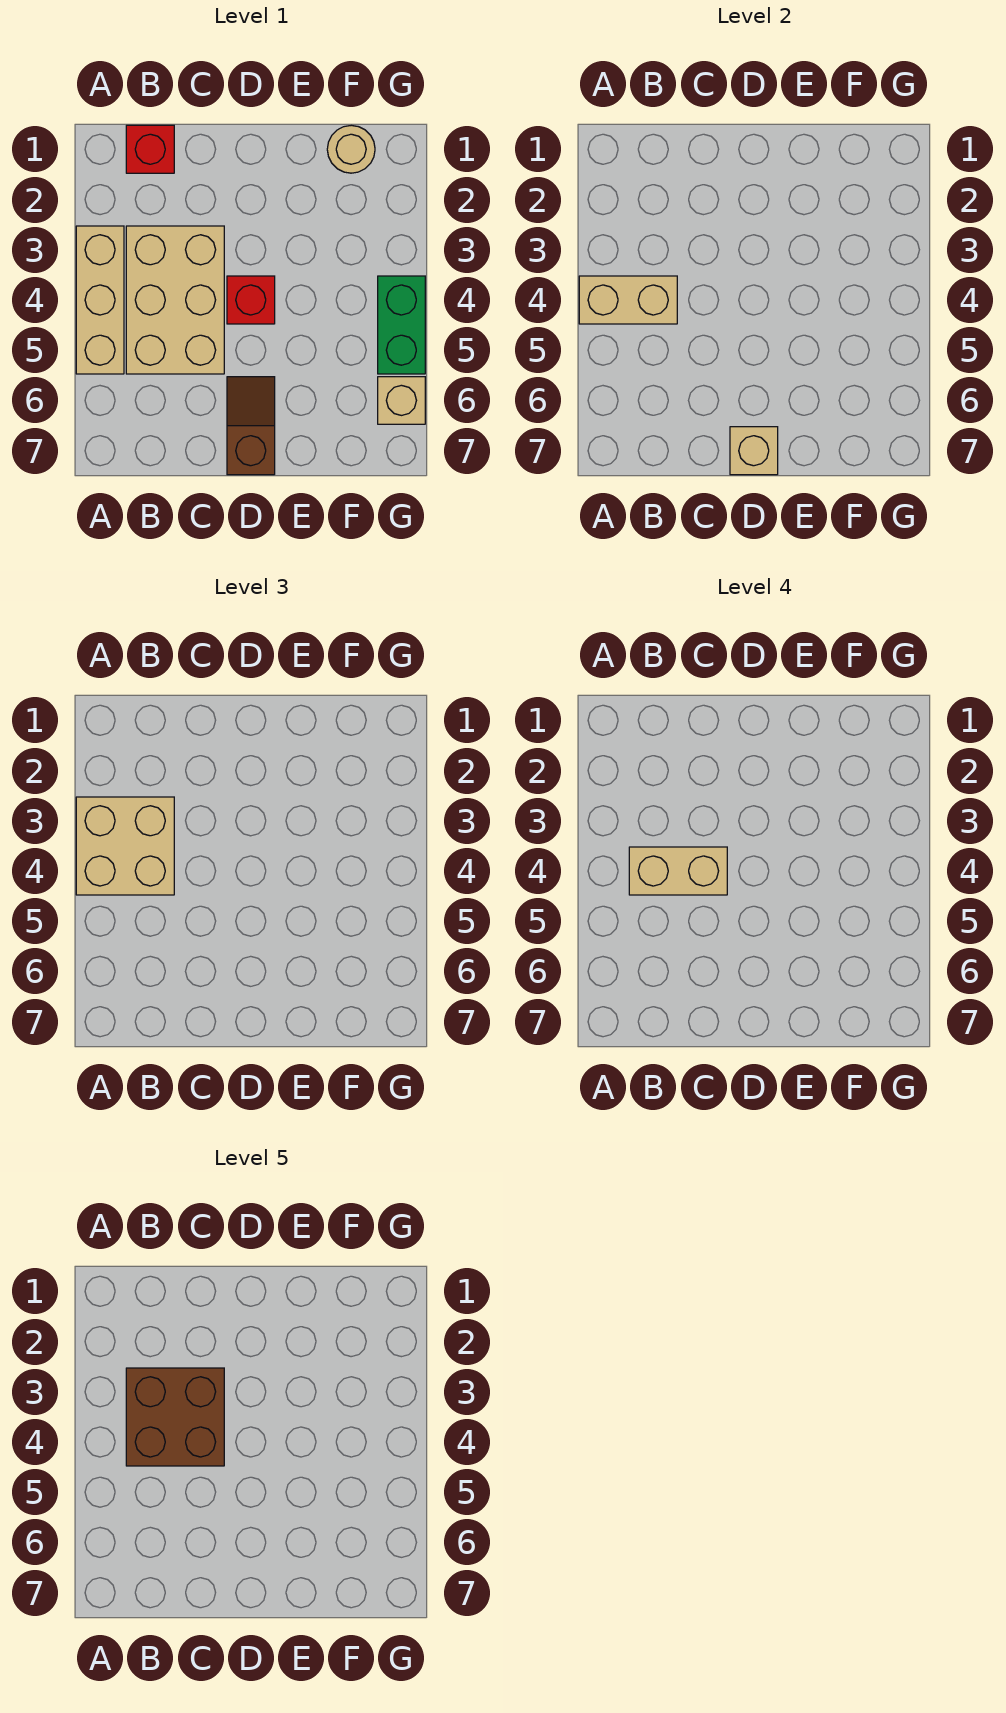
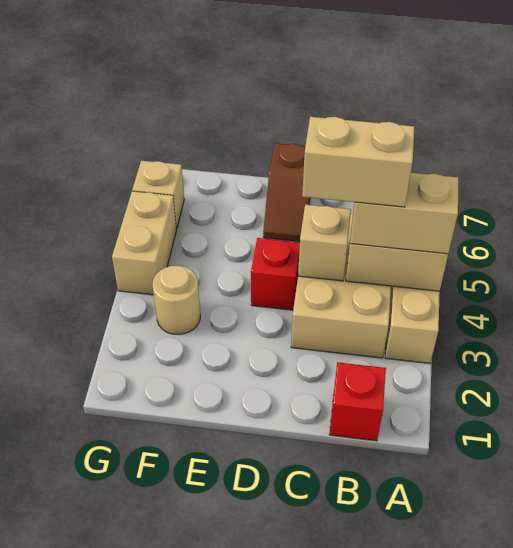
tan 2x2 brick [76,797,174,895] -> tan 1x2 brick [350,173,458,254]
brown 2x2 brick [126,1368,224,1466] -> none
tan 1x1 brick [730,427,778,475] -> tan 1x1 brick moved to [298,205,351,281]
tan 1x1 round brick [327,125,375,173] -> tan 1x1 round brick moved to [153,266,200,334]
green 1x2 brick [378,276,425,374] -> tan 1x2 brick [112,191,176,295]

